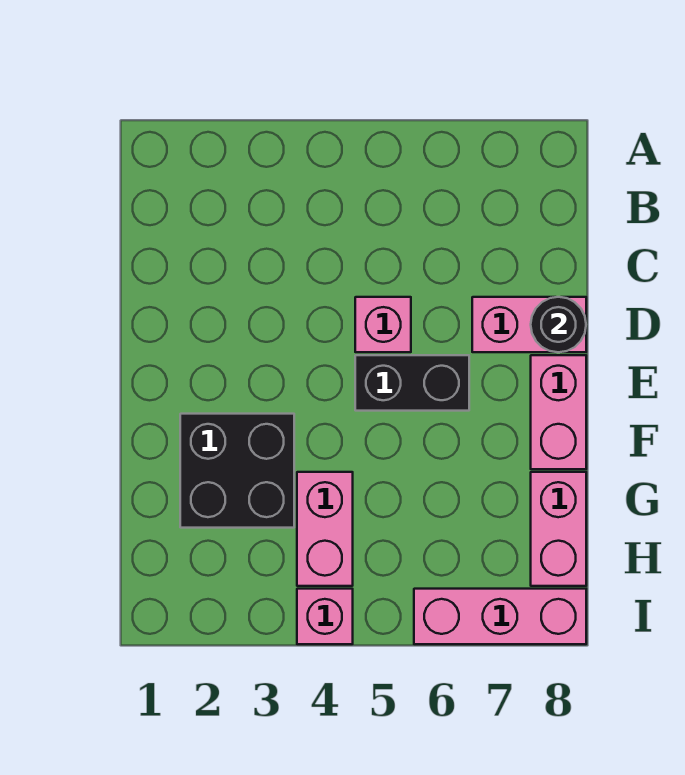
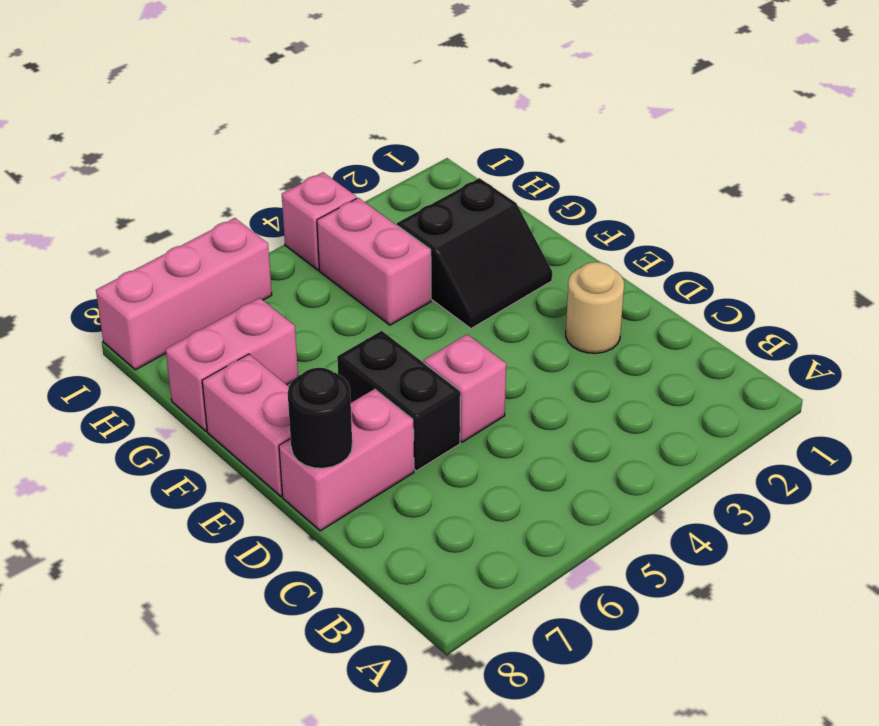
none -> tan 1x1 round brick [566,262,624,353]
black 1x2 brick [355,355,469,411] -> black 1x2 brick turned to [337,331,460,471]
black 2x2 brick [180,414,294,528] -> black 2x2 slope [397,178,552,328]
pink 1x2 brick [531,472,586,586] -> pink 1x2 brick turned to [166,298,298,431]

